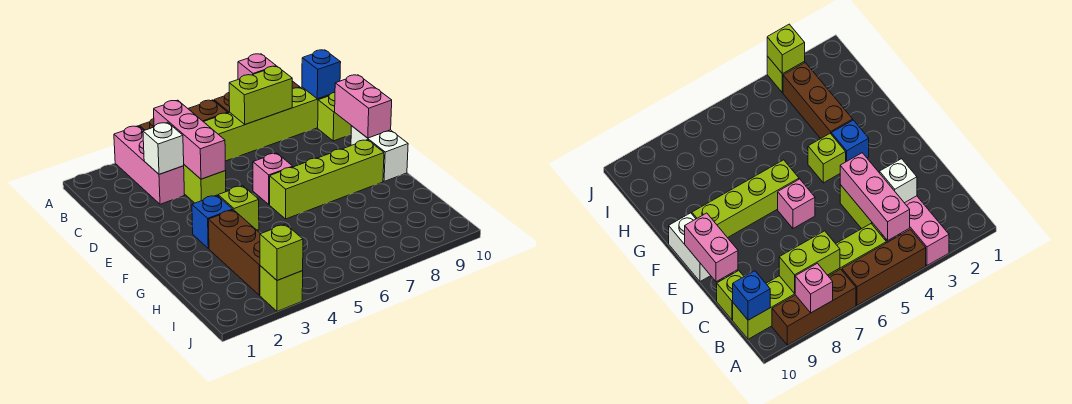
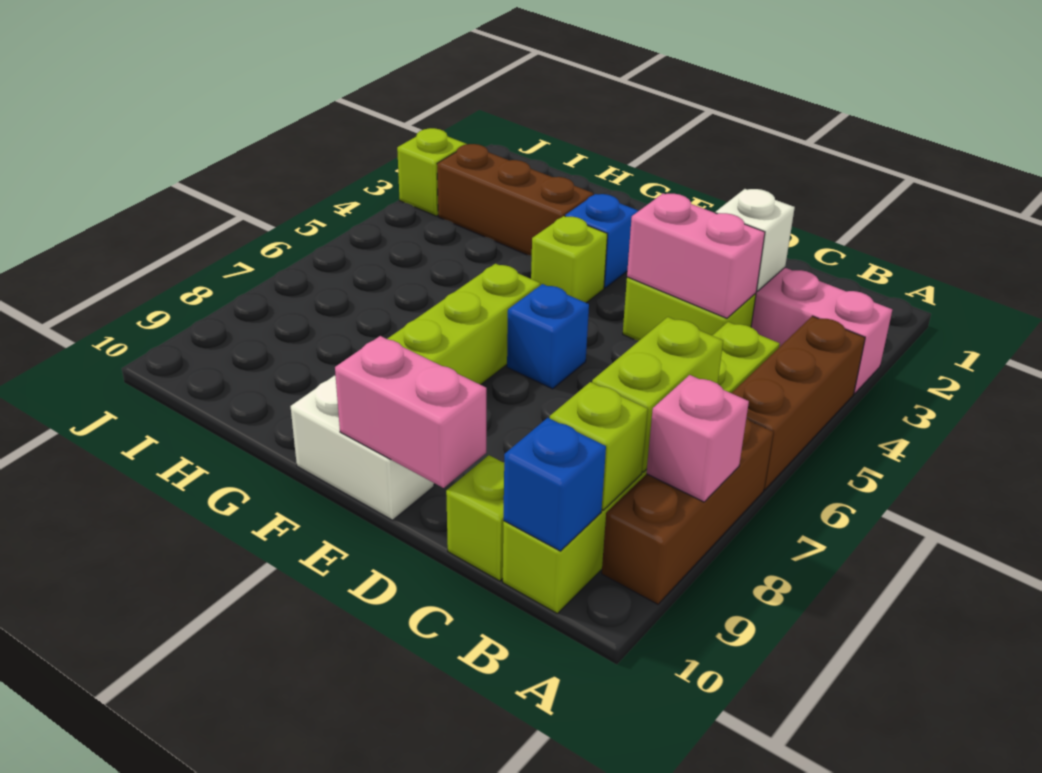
pink 1x3 brick [154,100,225,179] -> pink 1x2 brick [627,193,765,318]
pink 1x1 brick [253,153,293,204] -> blue 1x1 brick [507,284,589,389]
lime 1x1 brick [260,224,303,280] -> lime 1x1 brick moved to [550,382,648,510]

